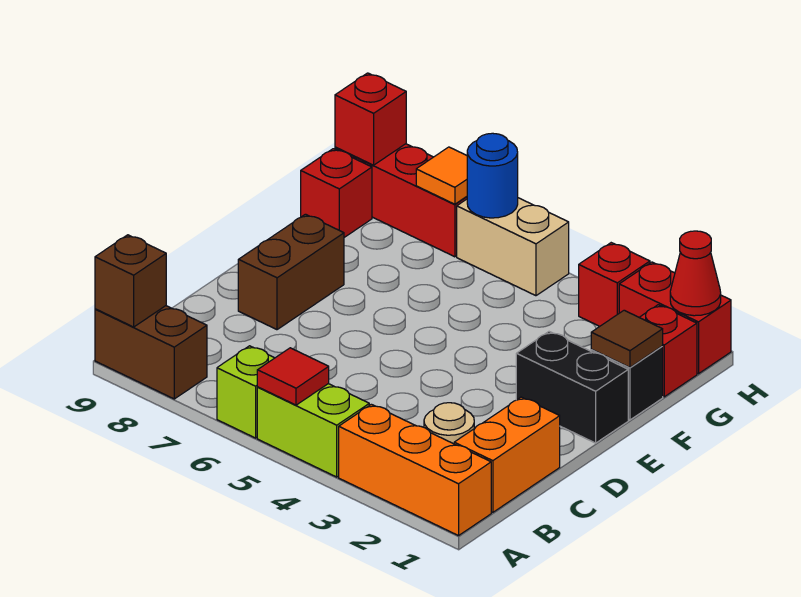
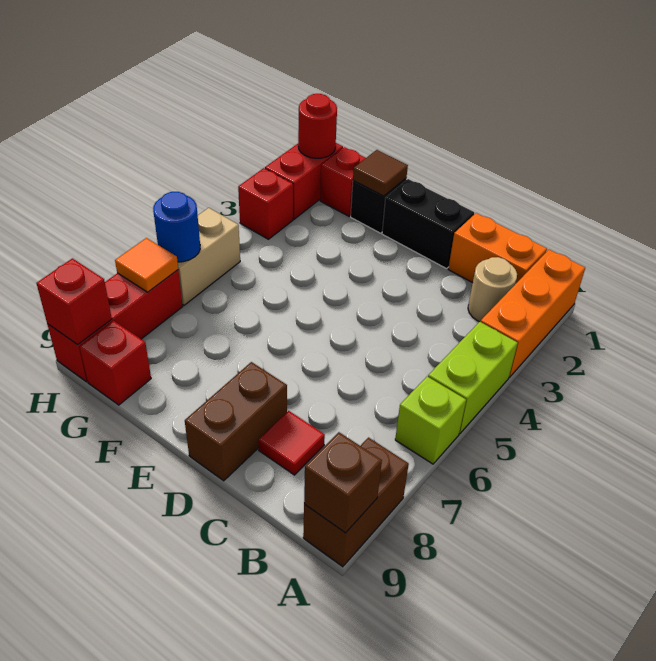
red 1x1 tile [257,348,329,405] -> red 1x1 tile moved to [258,411,325,475]
brown 1x2 brick [238,214,344,330] -> brown 1x2 brick turned to [185,362,287,481]
black 1x2 brick [516,332,628,443] -> black 1x2 brick turned to [382,179,474,269]
red 1x1 cone [670,231,721,316] -> red 1x1 round brick [298,94,337,158]

